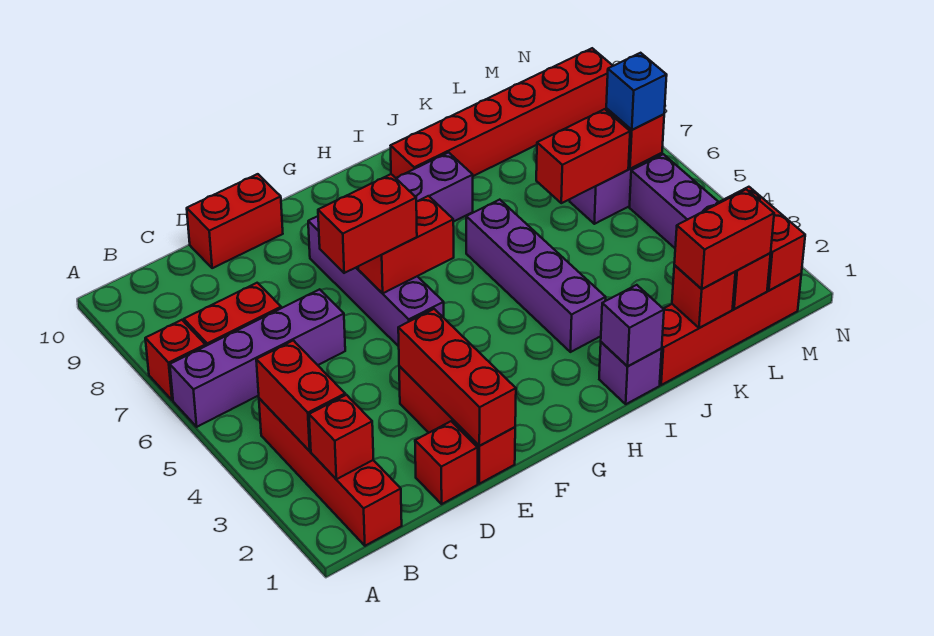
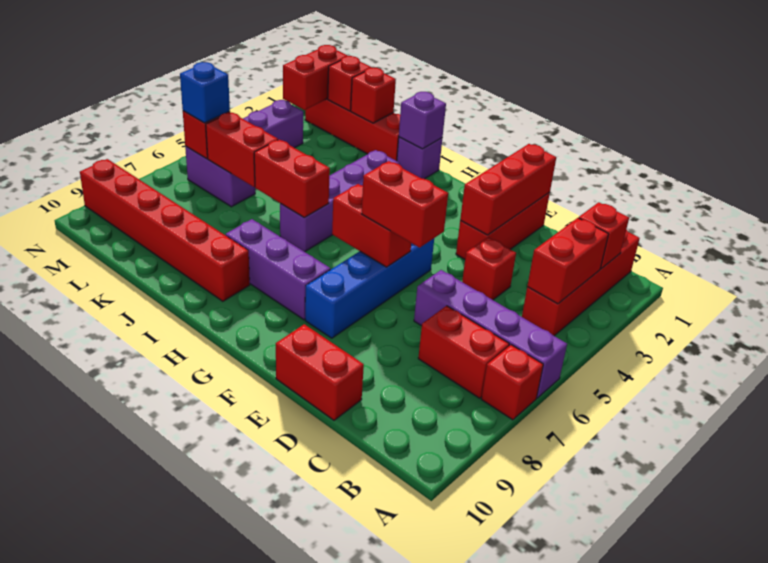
red 1x1 brick [415,421,478,504] -> red 1x1 brick moved to [462,237,516,300]
purple 1x4 brick [308,216,444,346] -> blue 1x4 brick [305,239,434,338]
red 1x2 brick [674,189,774,289] -> red 1x2 brick moved to [254,140,330,218]

